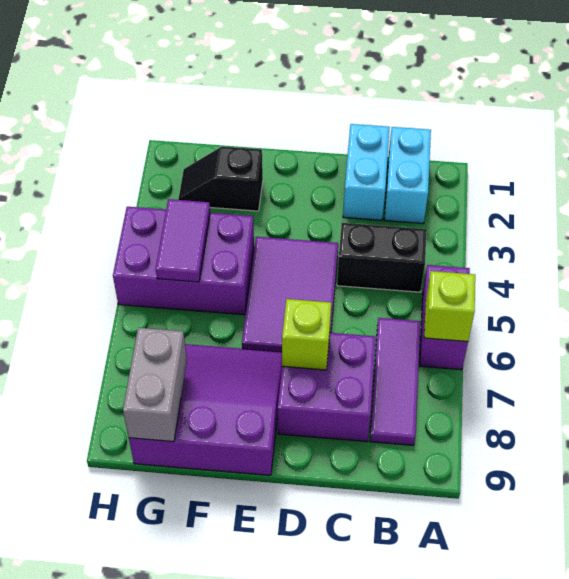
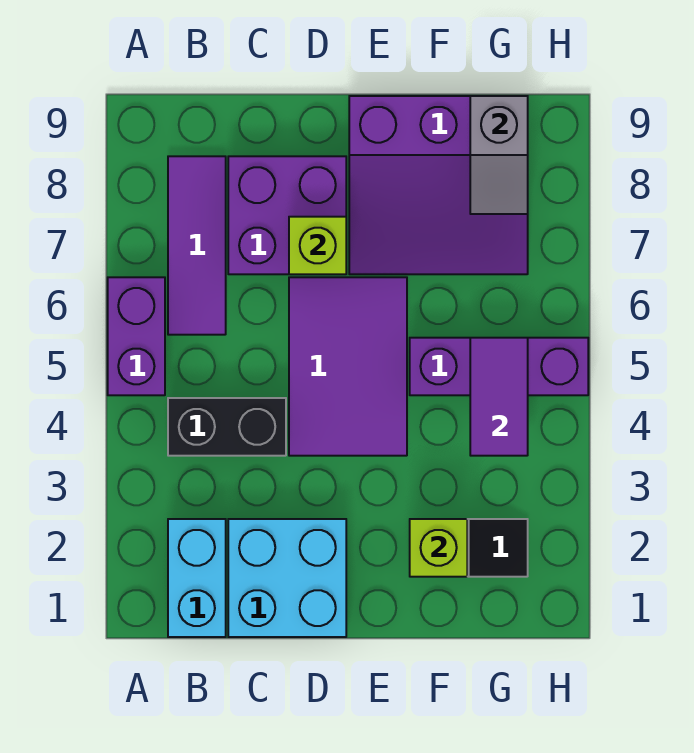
lime 1x1 brick [424,271,475,342] -> lime 1x1 brick moved to [410,519,467,577]
cyan 1x2 brick [343,124,390,220] -> cyan 2x2 brick [228,519,346,637]
purple 2x3 brick [113,207,254,315] -> purple 1x3 brick [410,338,588,395]
grey 1x2 brick [123,328,187,442] -> grey 1x2 slope [470,96,528,214]

